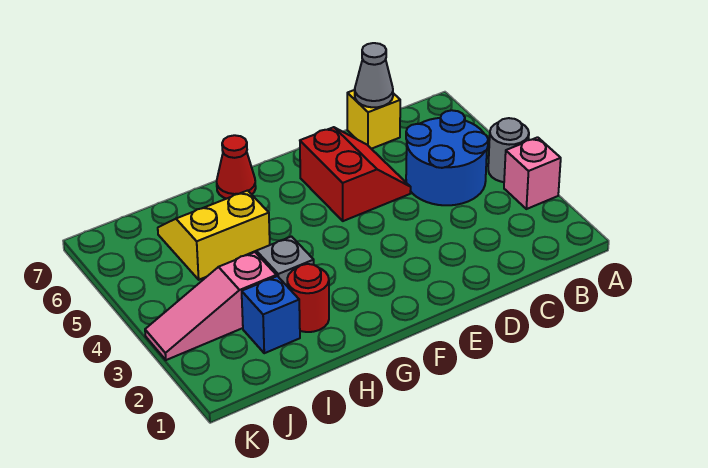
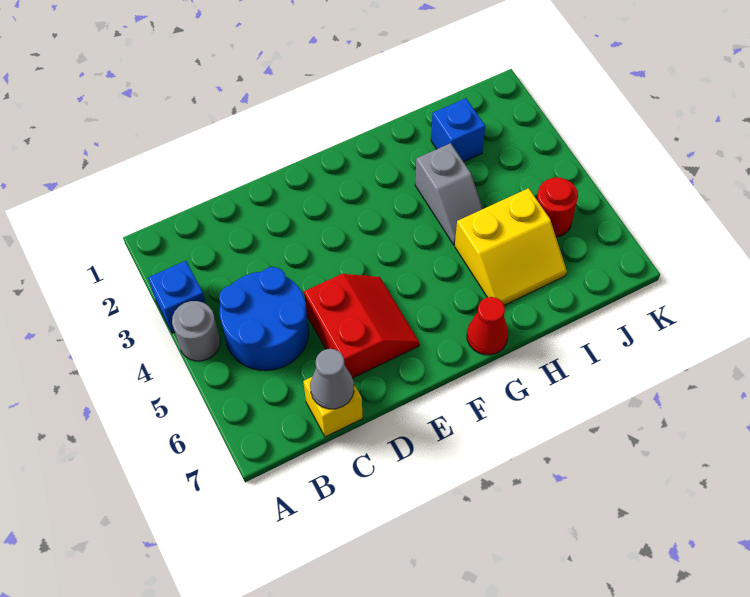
pink 1x1 brick [504,137,561,209] -> blue 1x1 brick [148,261,206,333]
red 2x2 slope [300,127,411,221] -> red 2x2 slope turned to [304,274,419,378]
red 1x1 round brick [287,264,329,332] -> red 1x1 round brick moved to [537,178,578,237]
pink 1x3 slope [145,252,276,360] -> none

